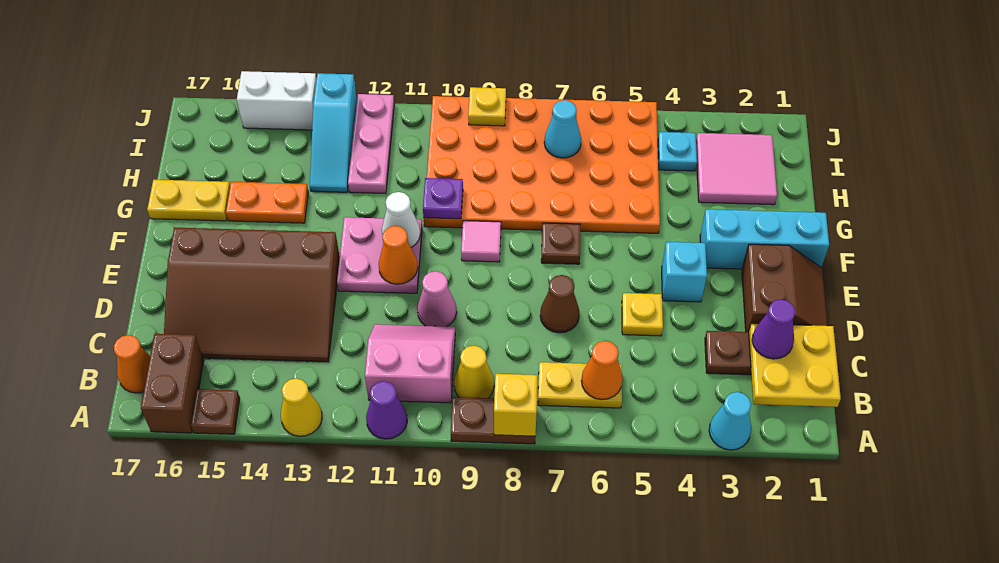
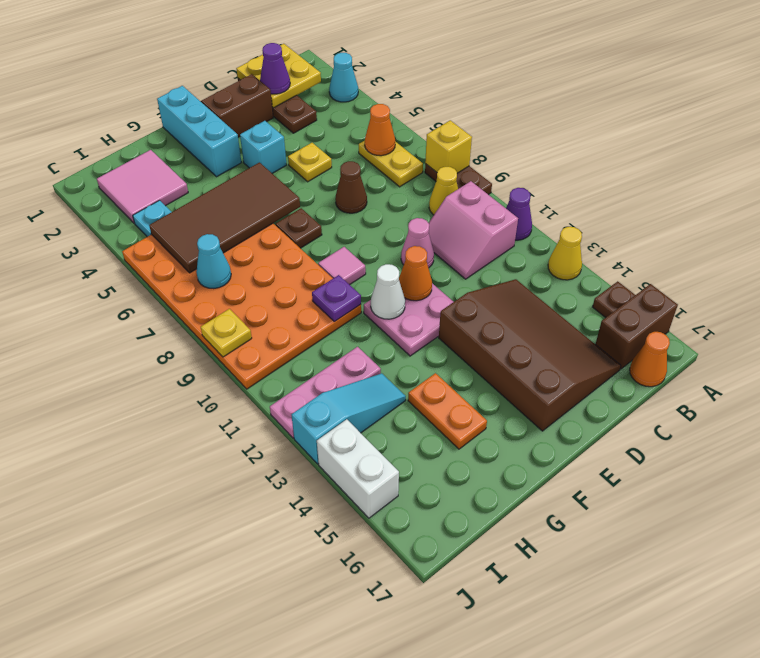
none -> brown 2x4 tile [149,162,300,273]
yellow 1x2 plate [147,180,230,221] -> none

